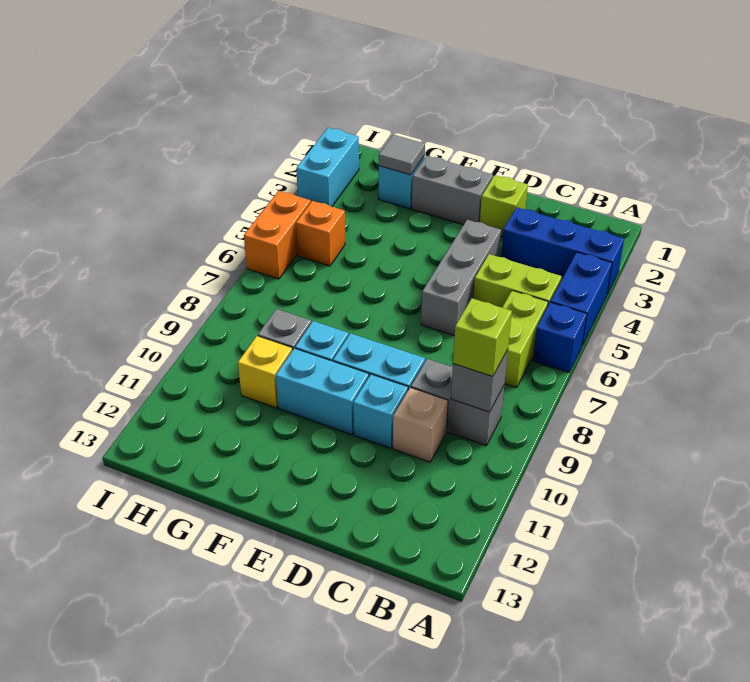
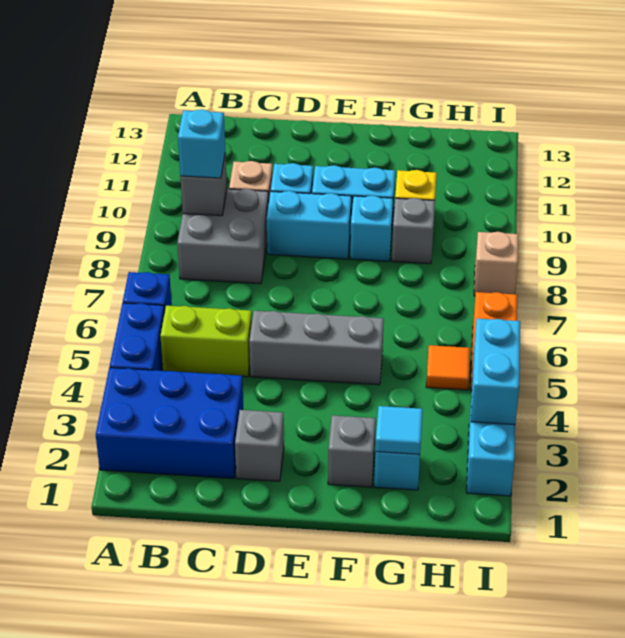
blue 1x3 brick [501,207,624,294] -> blue 2x3 brick [96,368,243,479]
lime 1x2 brick [502,291,548,388] -> none
grey 1x2 brick [411,359,504,446] -> grey 2x2 brick [177,189,269,284]
lime 1x1 brick [453,298,512,377] -> cyan 1x1 brick [178,109,225,178]
lime 1x1 brick [480,175,528,236] -> grey 1x1 brick [235,410,284,481]
grey 1x3 brick [421,220,501,336] -> grey 1x3 brick turned to [249,311,384,385]
grey 1x2 brick [412,156,493,225] -> grey 1x1 brick [328,415,376,487]
grey 1x1 tile [379,135,425,175] -> cyan 1x1 tile [375,406,423,454]
orange 1x1 brick [296,201,345,266] -> orange 1x1 tile [426,345,470,390]
none -> cyan 1x2 brick [471,319,520,425]
none -> tan 1x1 brick [474,232,518,296]

